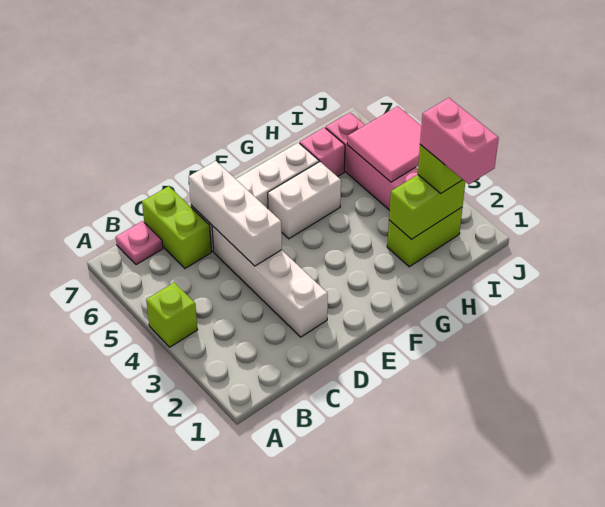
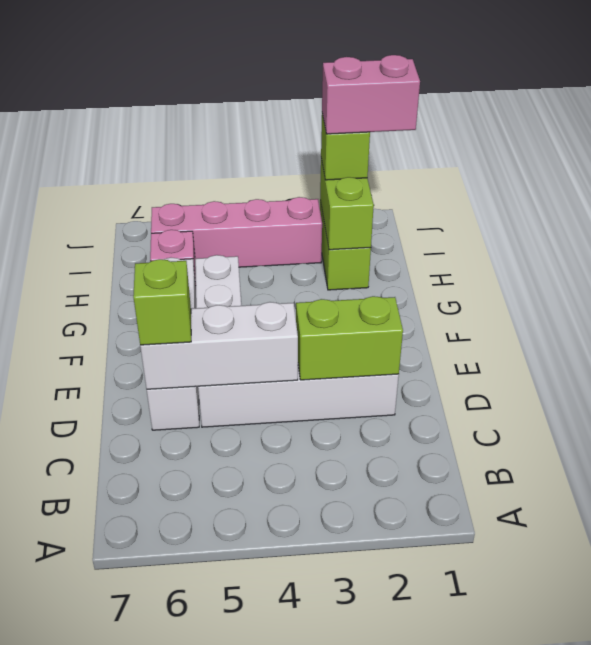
lime 1x1 brick [146,282,197,347] -> lime 1x1 brick moved to [133,259,191,345]
pink 1x1 plate [116,221,163,265] -> none
lime 1x2 brick [142,186,212,268] -> lime 1x2 brick moved to [296,296,403,380]
pink 2x2 tile [347,106,421,182] -> none

